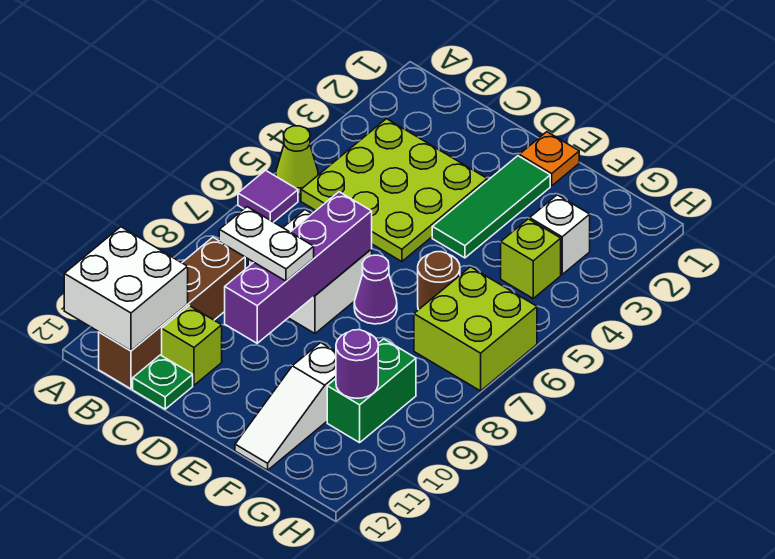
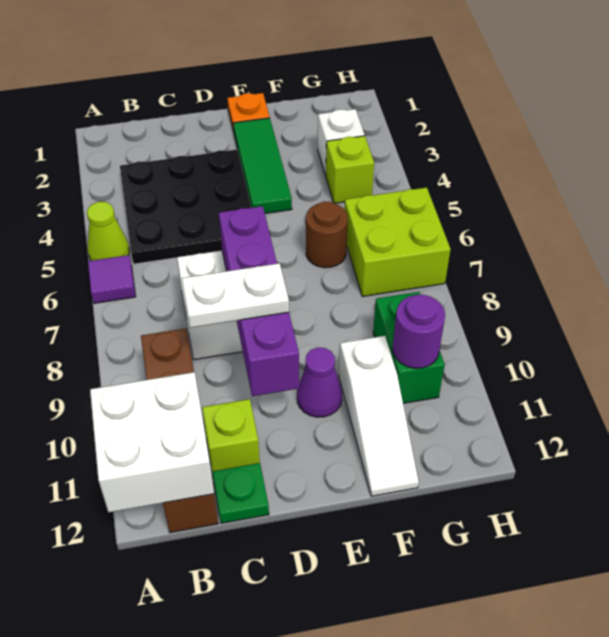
lime 3x3 plate [301,119,487,262] -> black 3x3 plate [120,149,251,264]
purple 1x1 cone [354,255,397,324] -> purple 1x1 cone moved to [297,348,342,417]

